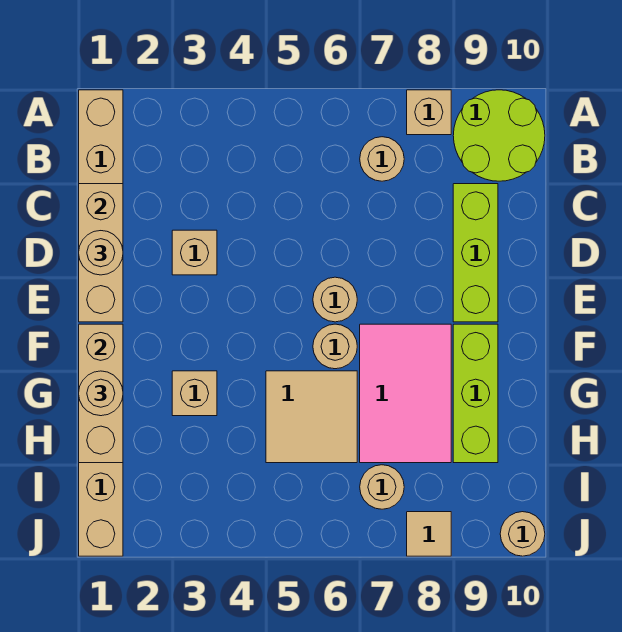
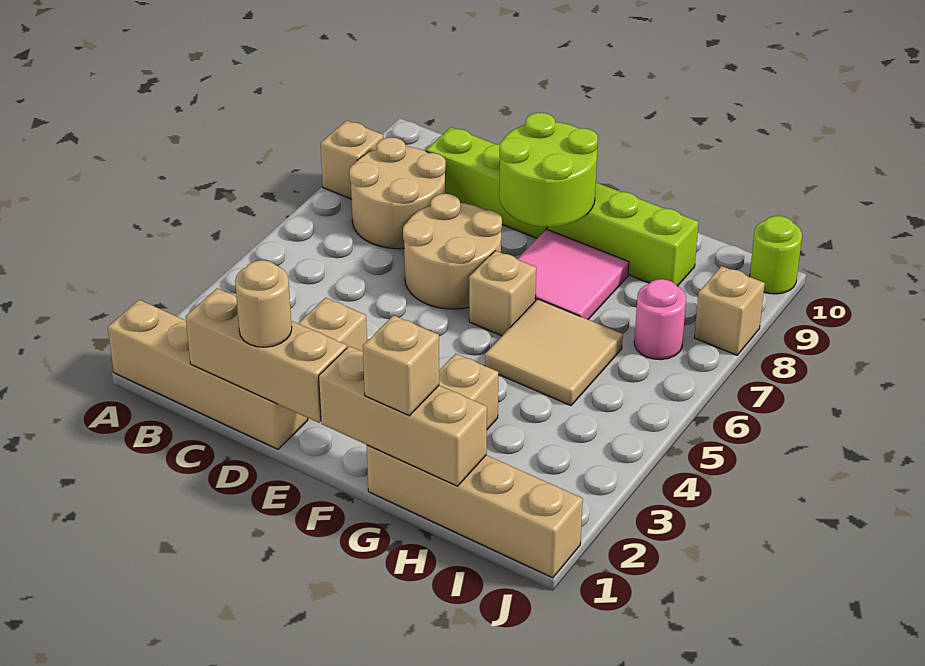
lime 2x2 round brick [453,90,545,181] -> lime 2x2 round brick moved to [499,113,598,227]
tan 1x1 round brick [360,137,404,181] -> tan 2x2 round brick [349,137,446,249]
tan 1x1 round brick [313,277,357,322] -> tan 2x2 round brick [403,194,502,309]
tan 1x1 round brick [313,324,357,369] -> tan 1x1 brick [469,251,536,336]
pink 2x3 tile [360,324,451,463] -> pink 2x2 tile [518,229,629,319]
tan 1x1 round brick [79,371,123,416] -> tan 1x1 brick [363,315,439,416]
tan 1x1 round brick [360,465,404,509] -> pink 1x1 round brick [634,279,686,360]
tan 1x1 tile [407,512,451,556] -> tan 1x1 brick [694,266,765,355]
tan 1x1 round brick [500,512,545,556] -> lime 1x1 round brick [750,216,802,294]

